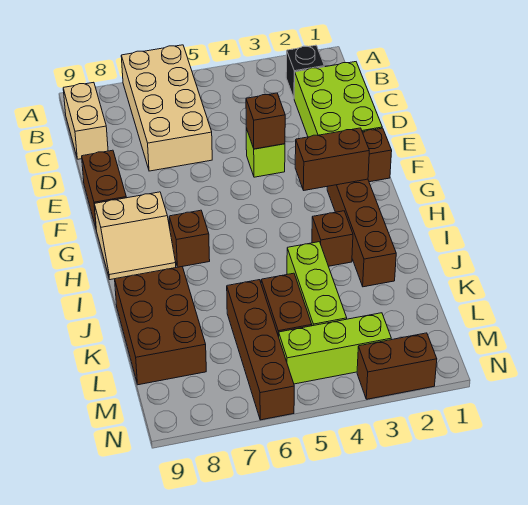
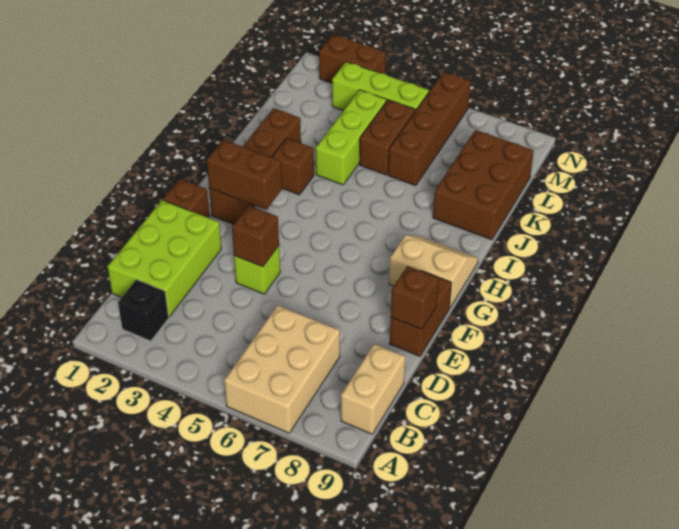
tan 2x4 brick [121,45,212,171] -> tan 2x3 brick [224,305,340,433]
brown 1x1 brick [169,210,210,267] -> brown 1x1 brick moved to [391,266,439,329]

